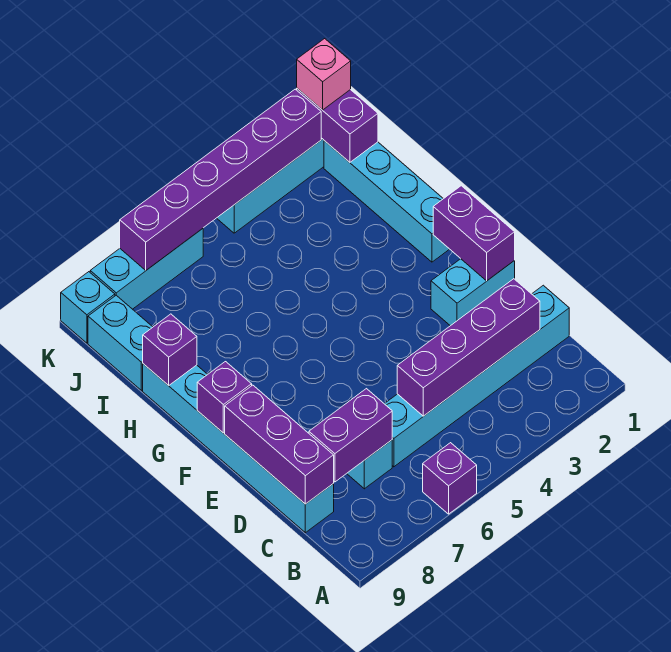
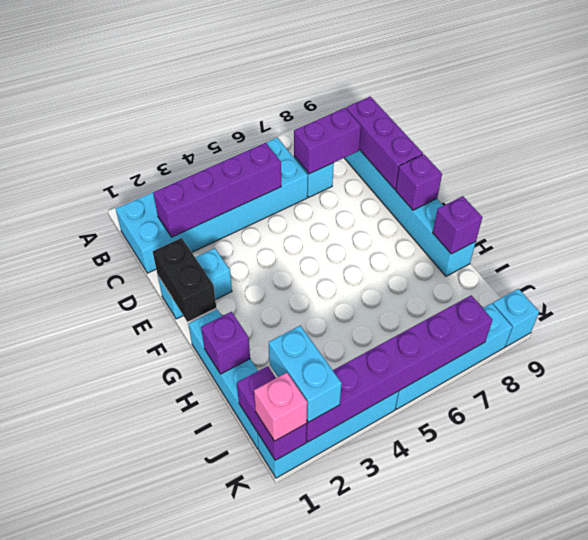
purple 1x1 brick [423,443,477,514] -> purple 1x1 brick moved to [201,312,250,374]
cyan 1x6 brick [385,285,569,467] -> cyan 2x6 brick [116,138,308,273]
purple 1x2 brick [433,186,515,281] -> black 1x2 brick [153,238,216,322]
cyan 1x2 brick [88,295,153,390] -> cyan 1x2 brick moved to [269,326,342,422]
cyan 1x3 brick [90,229,203,309] -> cyan 1x4 brick [395,303,512,409]

